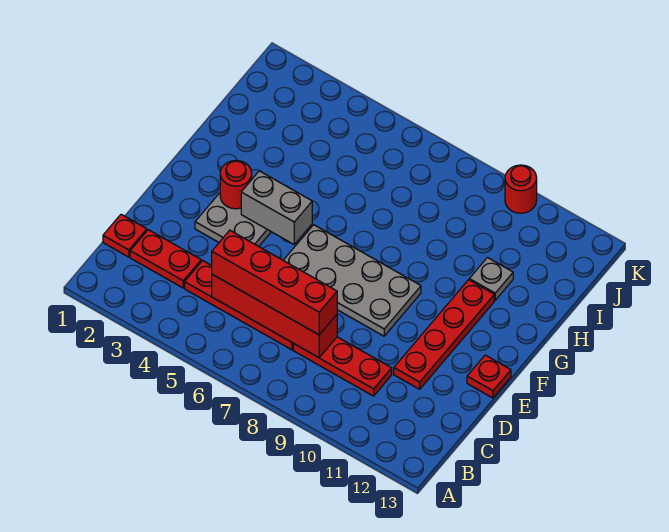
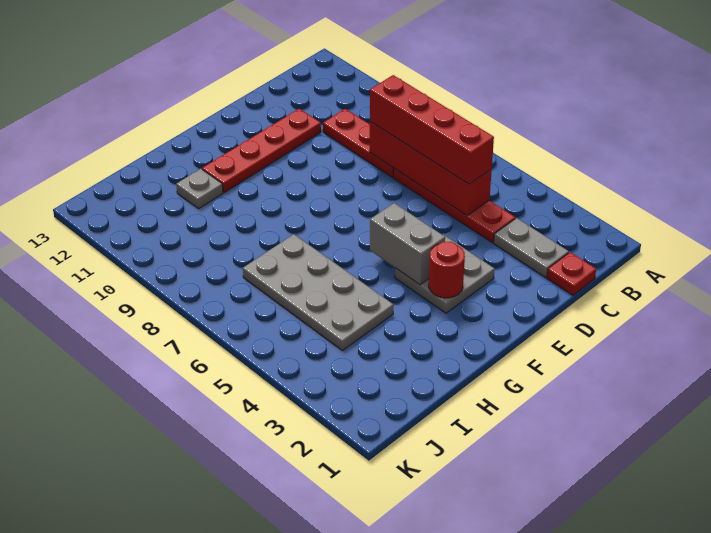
red 1x2 plate [130,230,201,288] -> grey 1x2 plate [494,218,569,277]
grey 2x4 plate [283,225,421,336] -> grey 2x4 plate moved to [243,234,393,350]
red 1x1 plate [467,355,511,398] -> none
red 1x1 round brick [505,165,537,213] -> none

